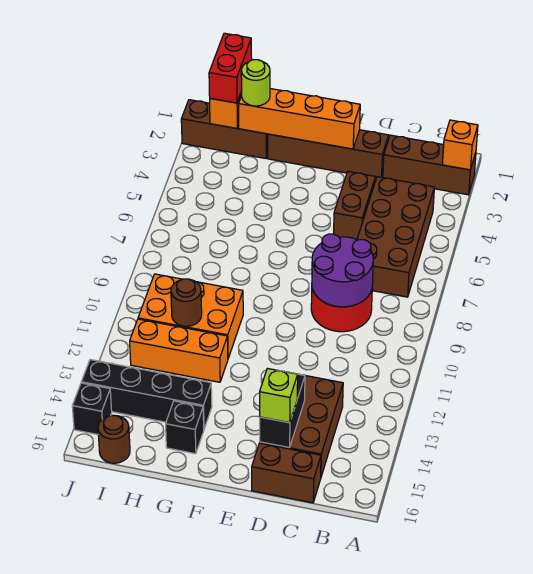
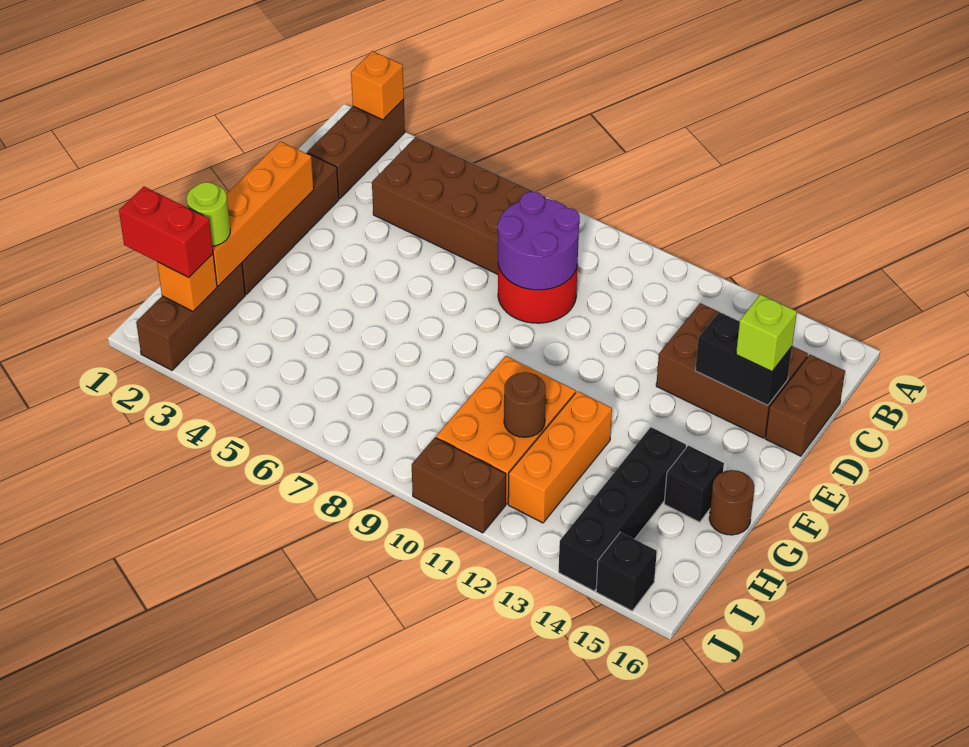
brown 1x2 brick [334,172,375,239] -> brown 1x2 brick moved to [412,438,506,533]
brown 1x1 round brick [98,415,130,463] -> brown 1x1 round brick moved to [709,470,754,535]

